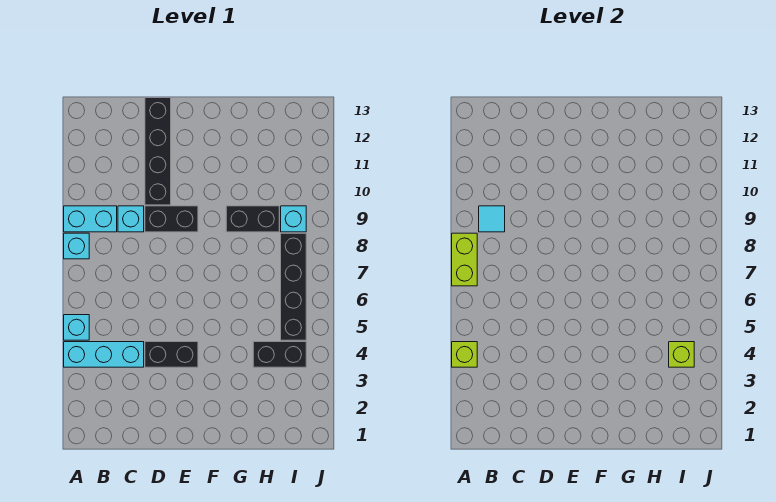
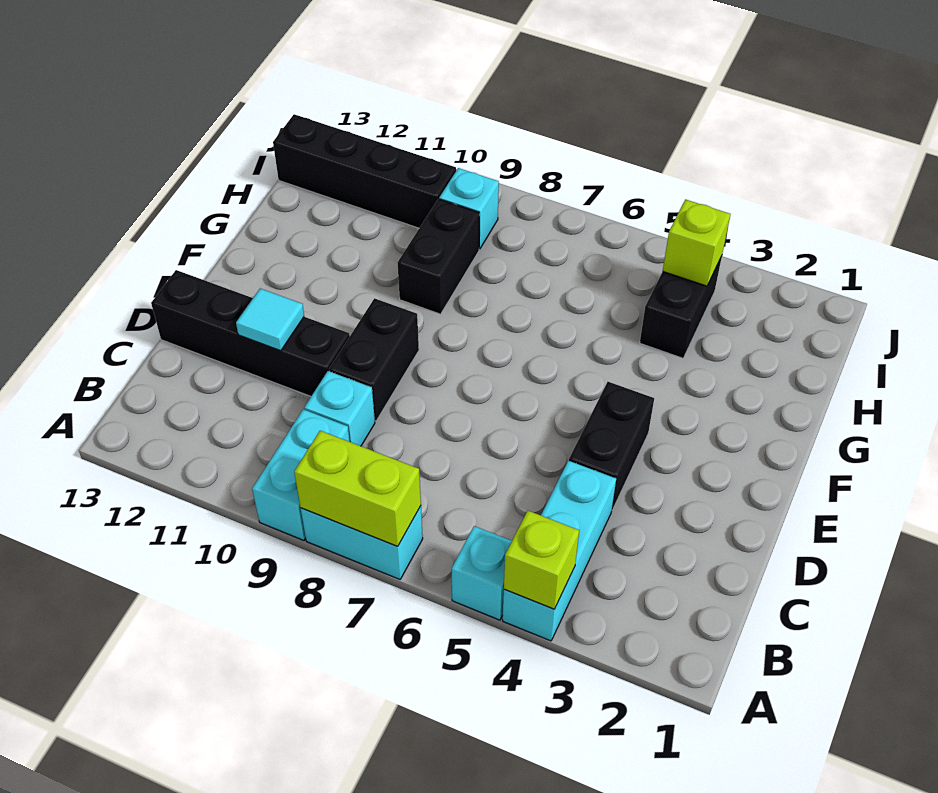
cyan 1x1 brick [64,233,89,259] -> cyan 1x2 brick [301,506,423,579]
cyan 1x1 tile [479,206,505,232] -> cyan 1x1 tile moved to [236,289,304,351]
black 1x4 brick [281,233,306,340] -> black 1x4 brick moved to [273,114,456,228]

